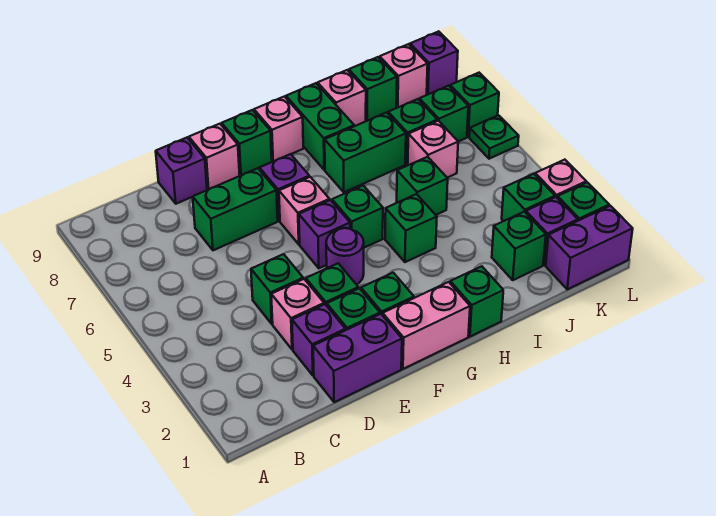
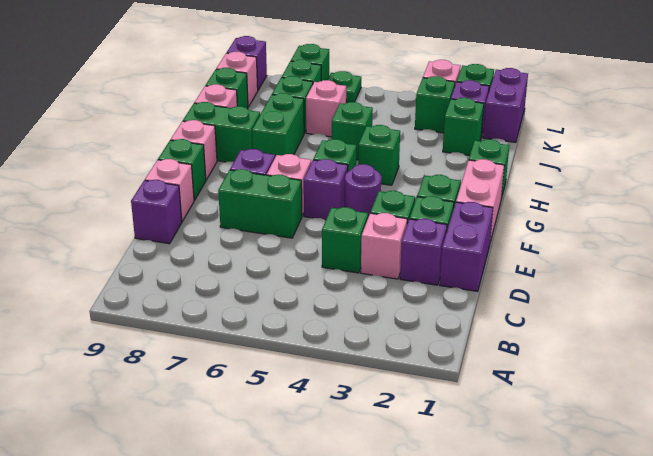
green 1x2 brick [193,168,278,250] -> green 1x2 brick turned to [218,169,302,238]

